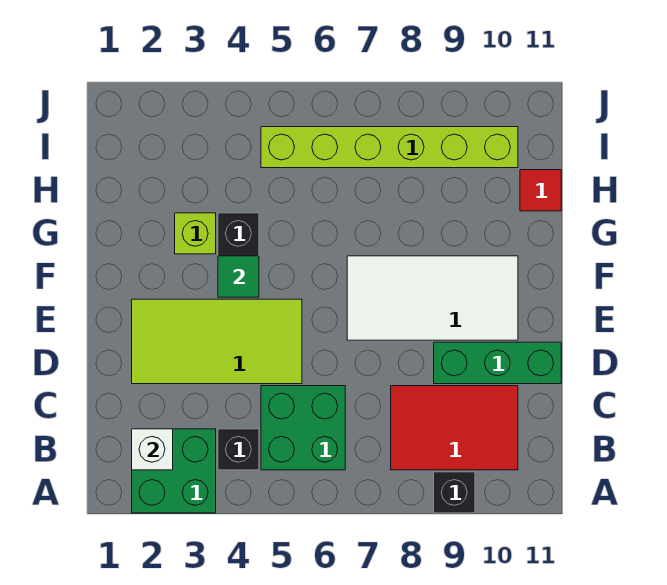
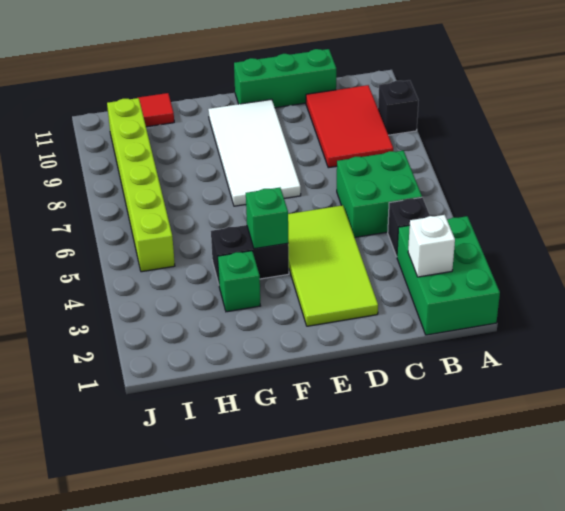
green 2x2 brick [132,429,216,513] -> green 2x3 brick [397,216,500,335]
green 1x3 brick [434,342,561,384] -> green 1x3 brick turned to [234,49,336,108]
green 1x1 tile [218,256,259,297] -> green 1x1 brick [246,188,288,249]
lime 1x1 brick [175,213,216,254] -> green 1x1 brick [218,251,260,312]

